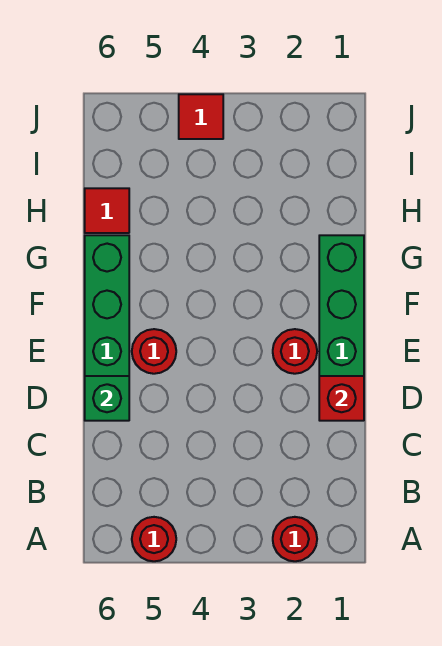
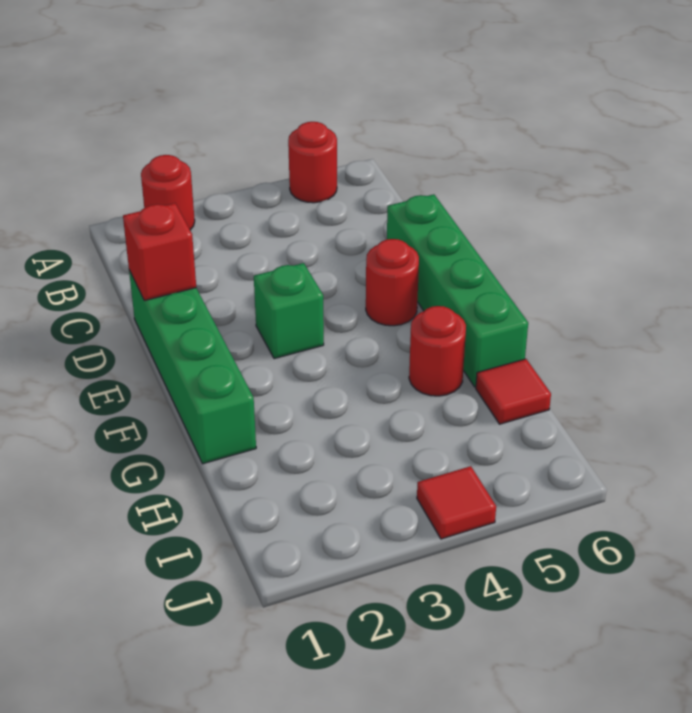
green 1x1 brick [85,376,129,421] -> green 1x1 brick moved to [254,263,324,359]
red 1x1 round brick [273,329,317,374] -> red 1x1 round brick moved to [409,306,466,396]

